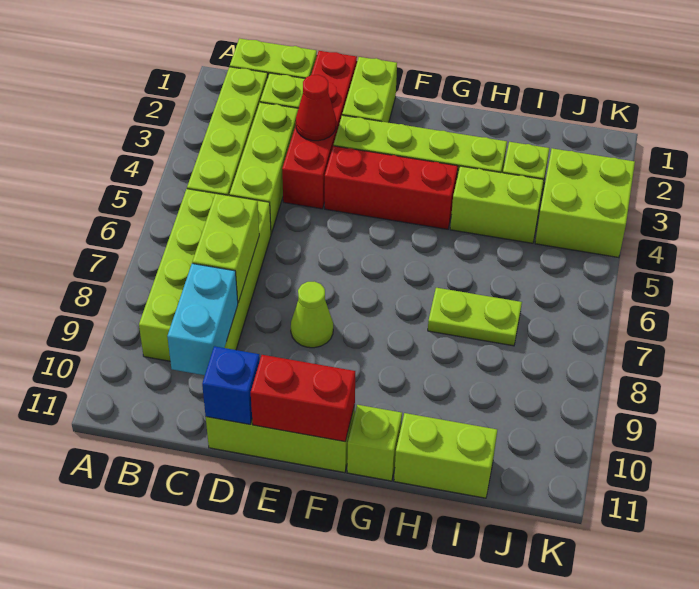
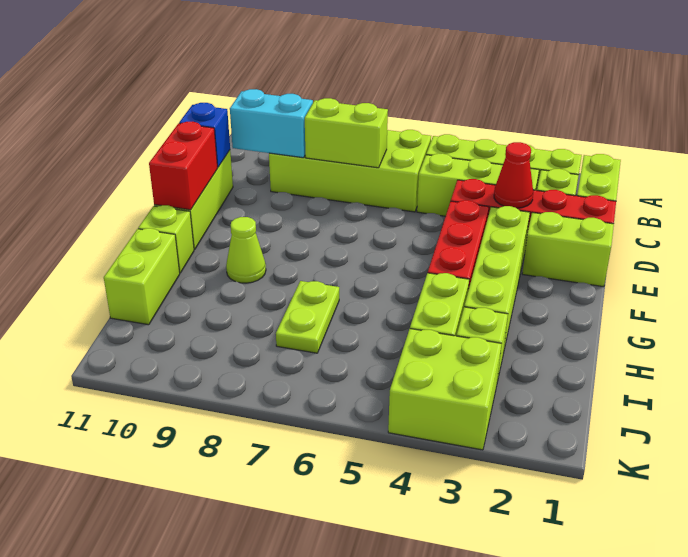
lime 1x1 cone [291,281,333,348] -> lime 1x1 cone moved to [226,217,266,283]

